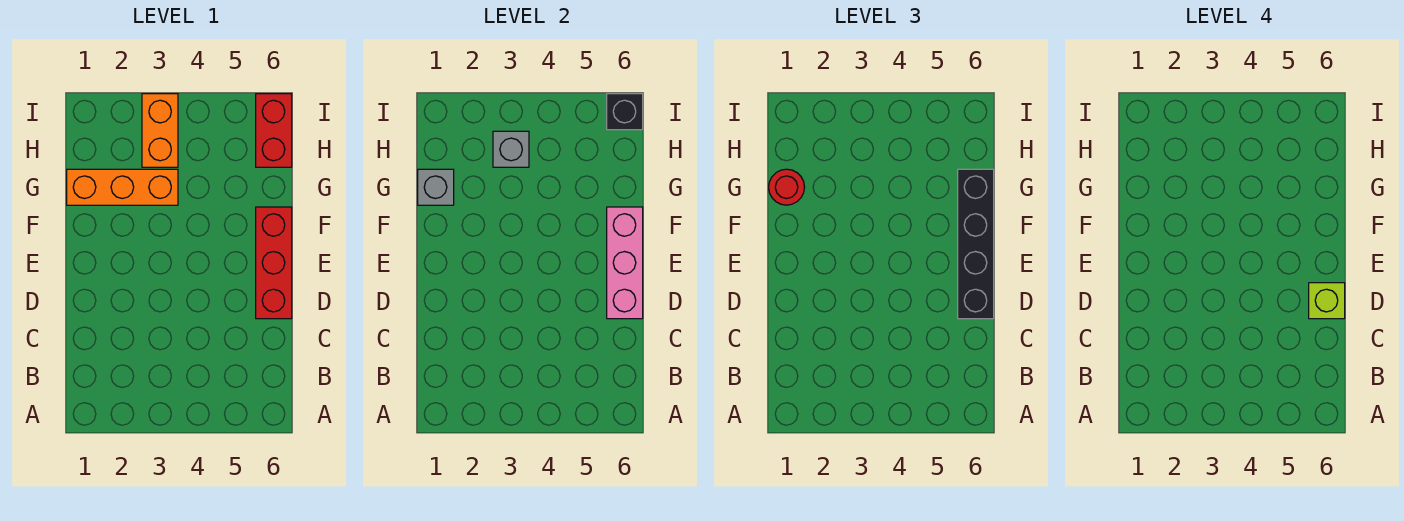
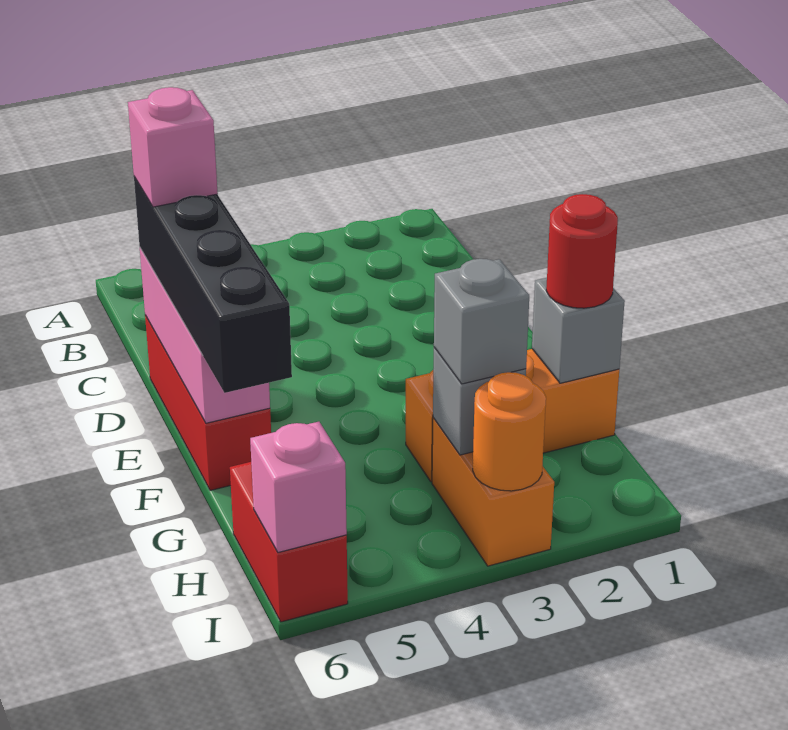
lime 1x1 brick [1309,283,1345,319] -> pink 1x1 brick [128,87,218,207]
none -> grey 1x1 brick [434,259,529,384]
none -> orange 1x1 round brick [473,372,546,491]
black 1x1 brick [607,94,643,130] -> pink 1x1 brick [250,422,347,552]

